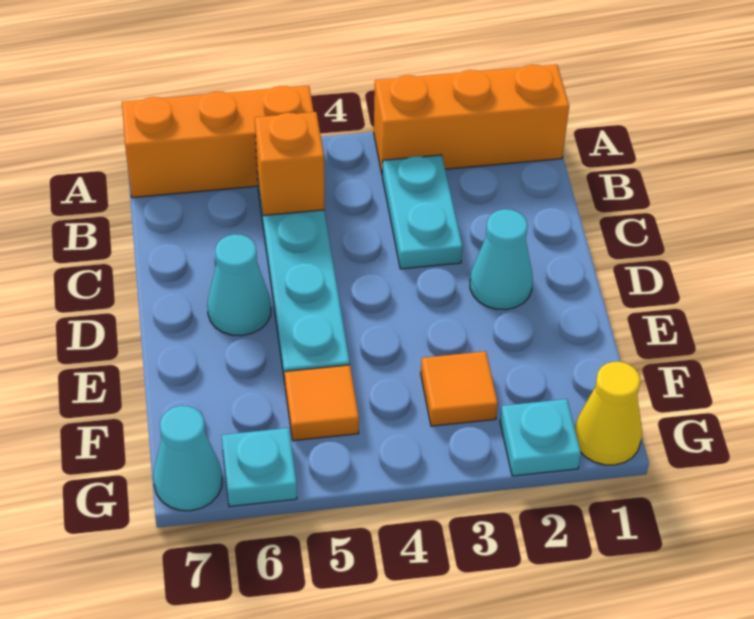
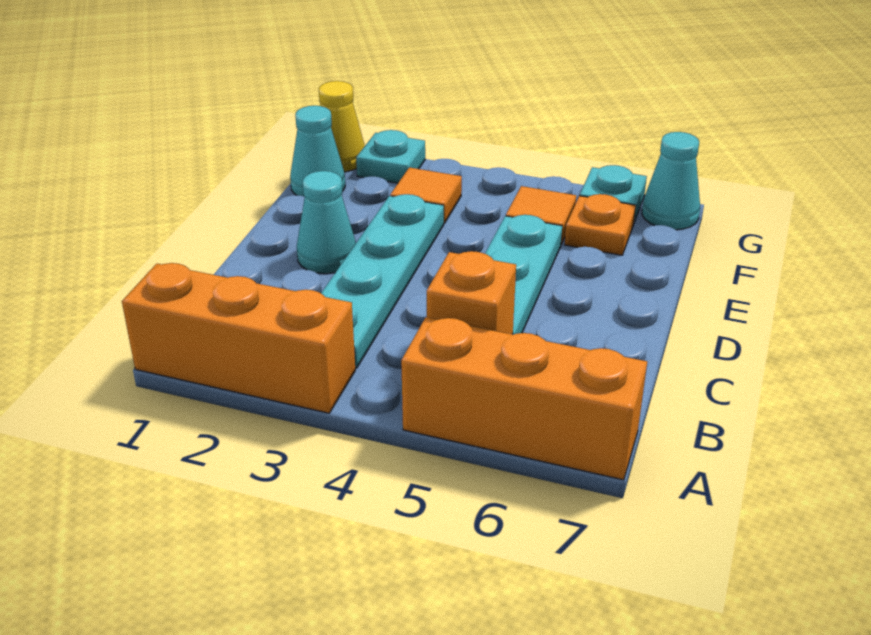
cyan 1x2 plate [382,155,463,269] -> cyan 1x4 plate [321,194,444,368]
cyan 1x1 cone [207,234,271,336] -> cyan 1x1 cone moved to [290,106,345,196]
none -> orange 1x1 plate [564,194,636,255]

